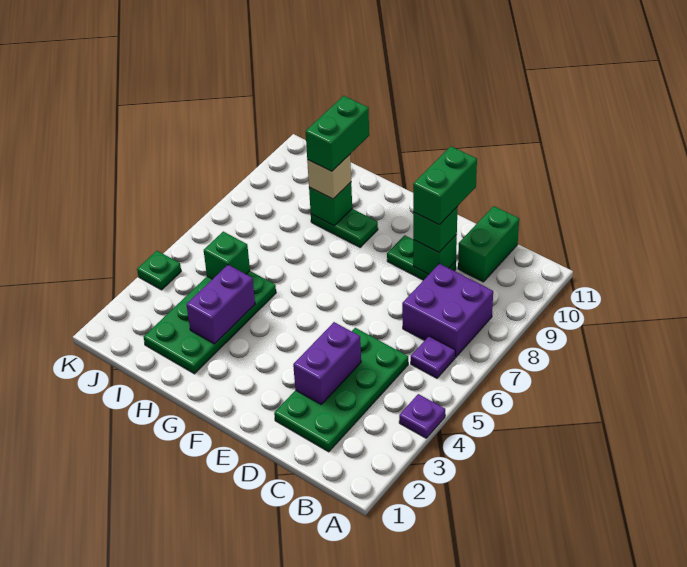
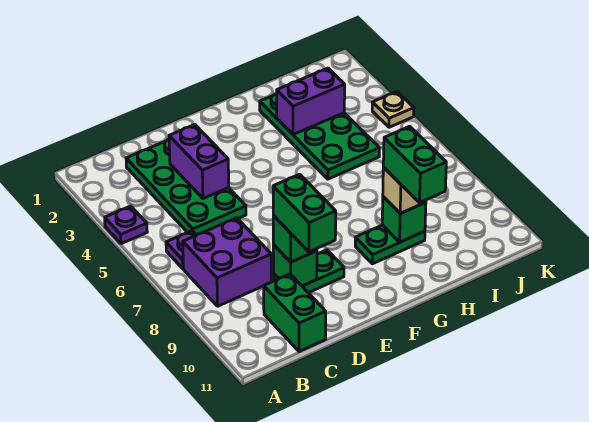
purple 1x2 brick [187,265,255,344] -> purple 1x2 brick turned to [277,68,345,134]
green 1x1 brick [204,232,250,279] -> none
green 1x1 plate [137,251,181,290] -> tan 1x1 plate [372,92,414,127]

